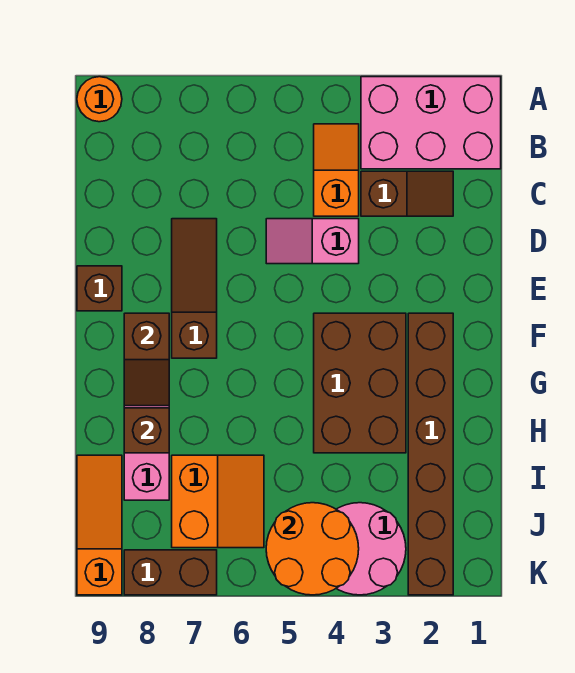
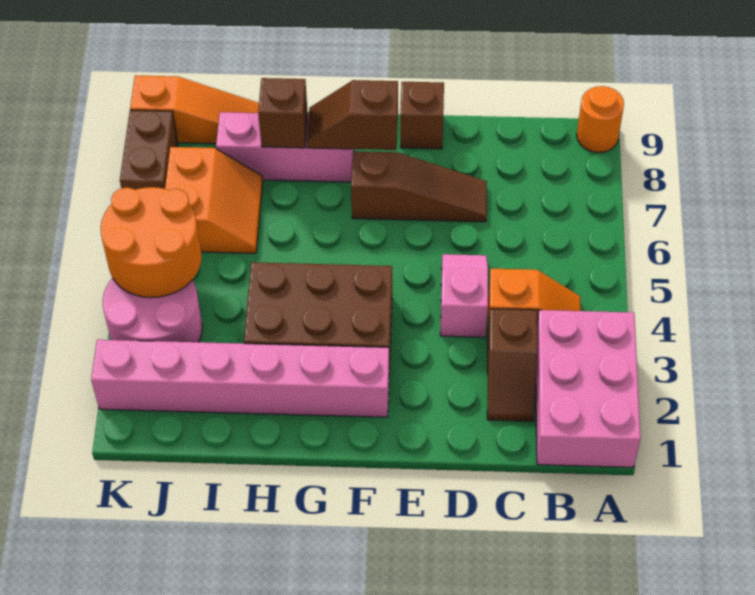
brown 1x6 brick [408,313,453,595] -> pink 1x6 brick [91,340,389,417]
orange 2x2 slope [172,455,264,548] -> orange 2x2 slope turned to [165,147,263,253]

